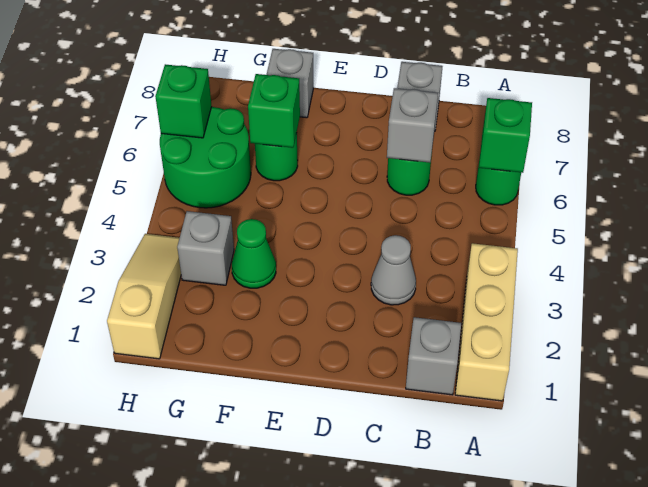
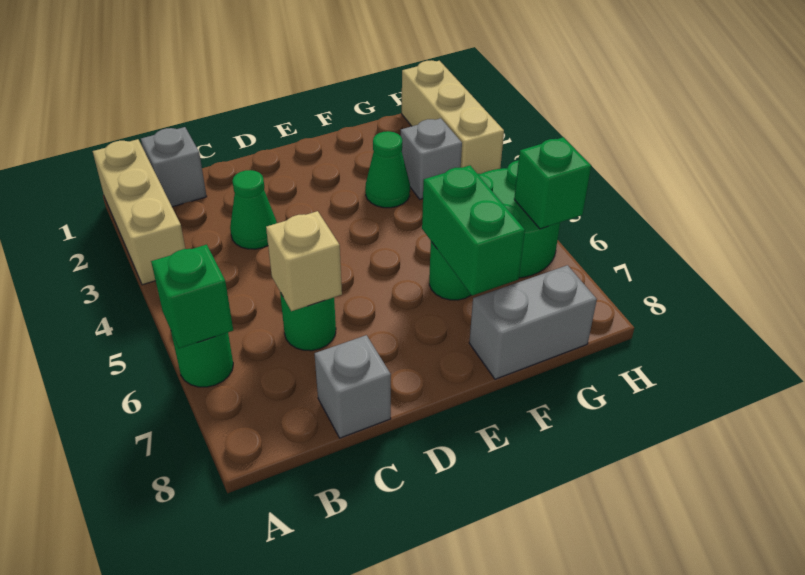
grey 1x1 cone [371,235,416,305] -> green 1x1 cone [230,170,277,249]
grey 1x1 brick [387,88,438,163] -> tan 1x1 brick [266,211,342,311]
green 1x1 brick [248,74,300,148] -> green 1x2 brick [422,165,525,296]
grey 1x1 brick [266,49,313,118] -> grey 1x2 brick [469,265,597,379]
tan 1x3 slope [107,234,181,359] -> tan 1x3 brick [402,60,504,174]

